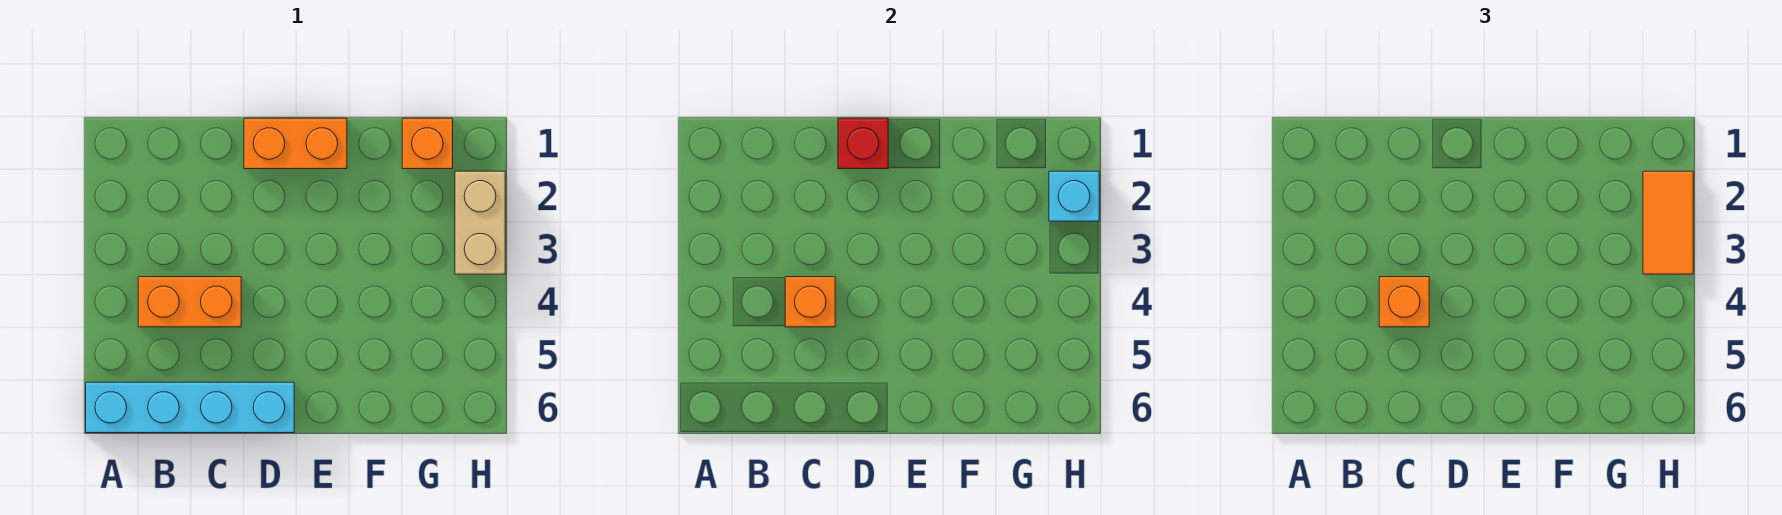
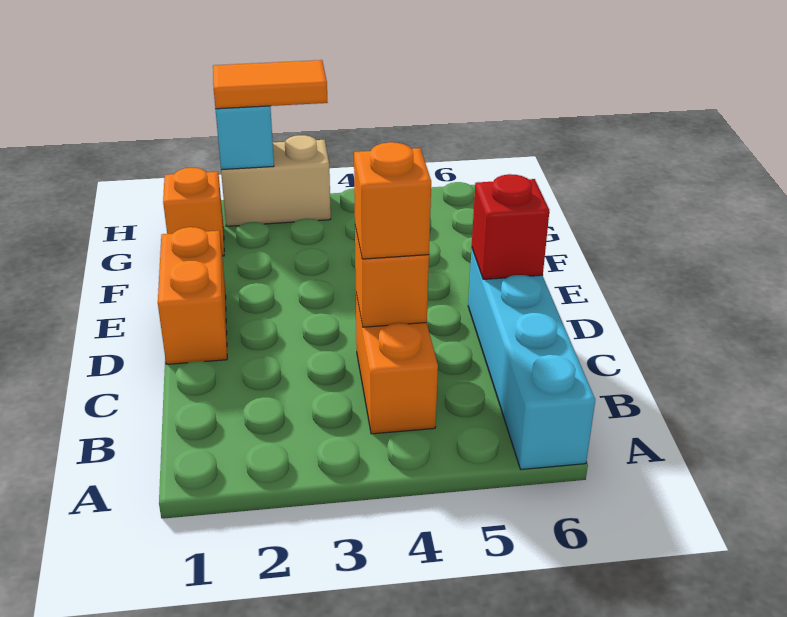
red 1x1 brick [838,118,888,169] -> red 1x1 brick moved to [472,174,549,279]

